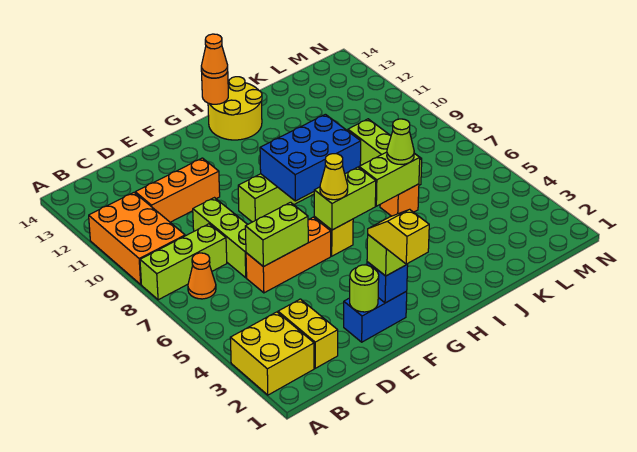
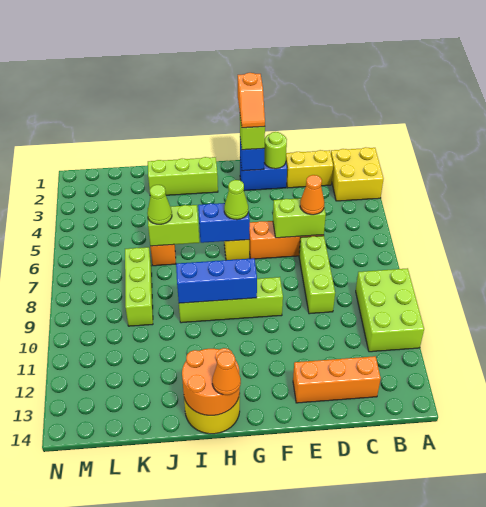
lime 1x3 brick [140,224,227,300] -> lime 1x3 brick moved to [148,157,218,195]
orange 2x3 brick [89,193,185,284] -> lime 2x3 brick [356,268,424,352]
orange 1x1 cone [188,253,216,299] -> orange 1x1 cone moved to [300,175,324,215]
yellow 1x2 brick [278,299,338,368] -> yellow 1x2 brick turned to [286,150,333,188]
orange 1x3 brick [135,158,220,222] -> orange 1x3 brick moved to [293,356,381,403]
yellow 1x2 slope [368,209,429,264] -> orange 1x2 slope [238,73,265,128]
lime 1x2 brick [314,167,376,230] -> blue 1x2 brick [198,203,250,243]
yellow 1x1 cone [320,154,348,200] -> lime 1x1 cone [224,180,248,220]
blue 2x3 brick [260,114,361,201] -> blue 1x3 brick [176,258,257,303]
orange 1x1 round brick [202,72,228,104] -> orange 2x2 round brick [182,348,240,415]

